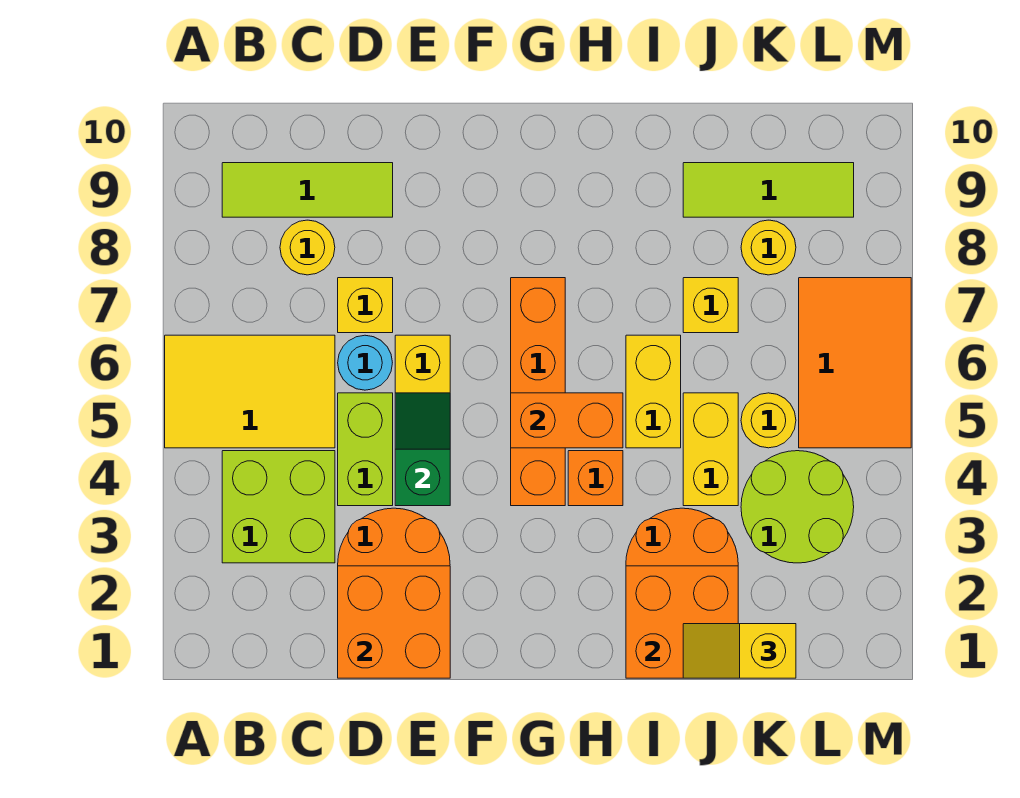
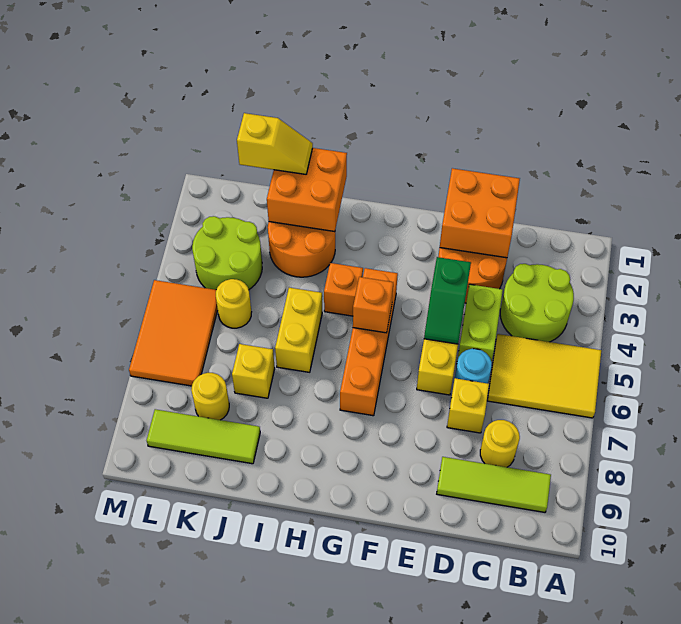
lime 2x2 brick [222,451,335,563] -> lime 2x2 round brick [500,264,574,342]
orange 1x2 brick [511,393,623,448] -> orange 1x1 brick [353,277,393,333]
yellow 1x2 brick [683,393,738,506] -> none

